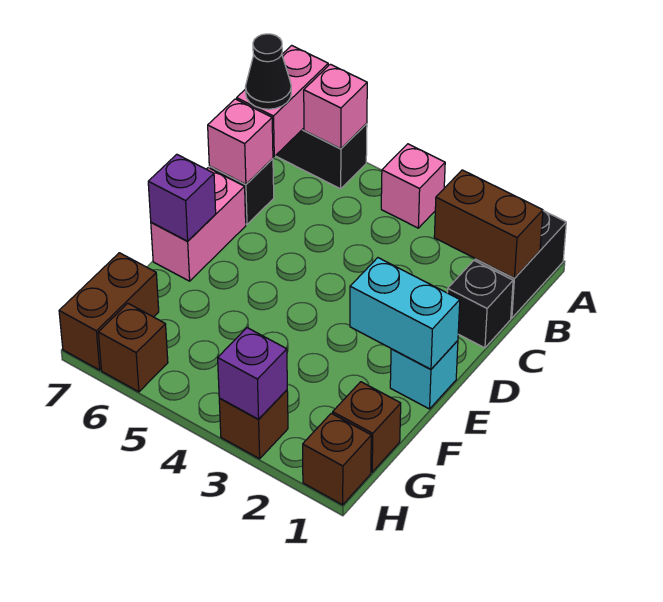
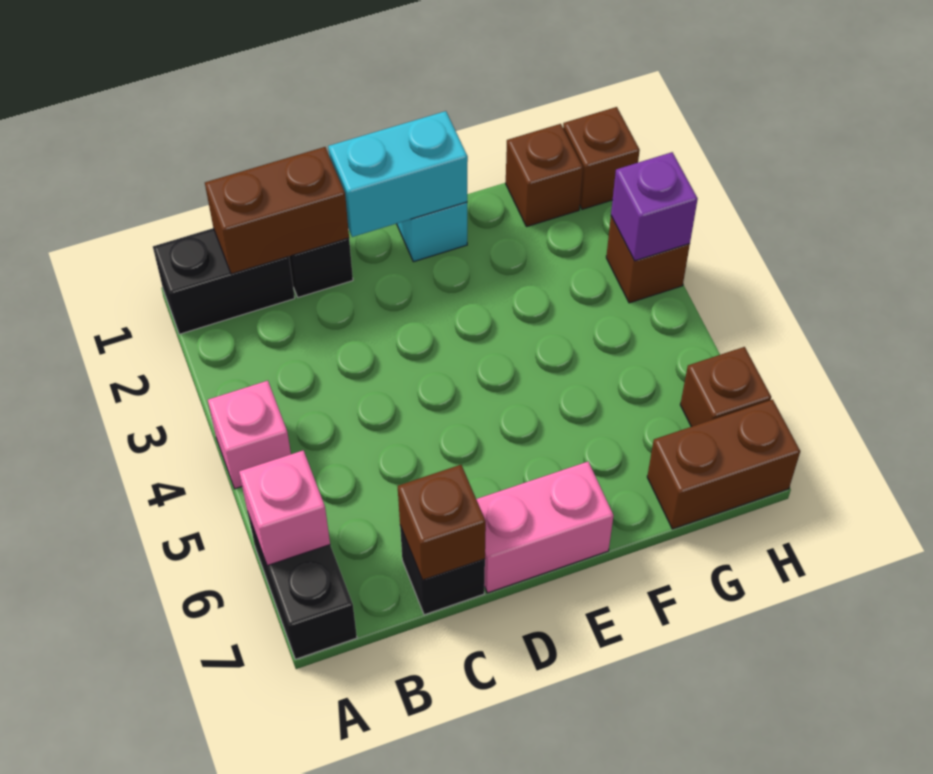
pink 1x2 brick [237,45,328,156] -> none
brown 1x2 brick [434,170,543,278] -> brown 1x2 brick turned to [205,147,349,274]
black 1x1 cone [245,34,291,109] -> none
pink 1x1 brick [208,99,273,184] -> brown 1x1 brick [398,465,486,580]
cyan 1x2 brick [350,258,460,369] -> cyan 1x2 brick turned to [328,111,468,237]
purple 1x1 brick [148,154,216,241] -> none

